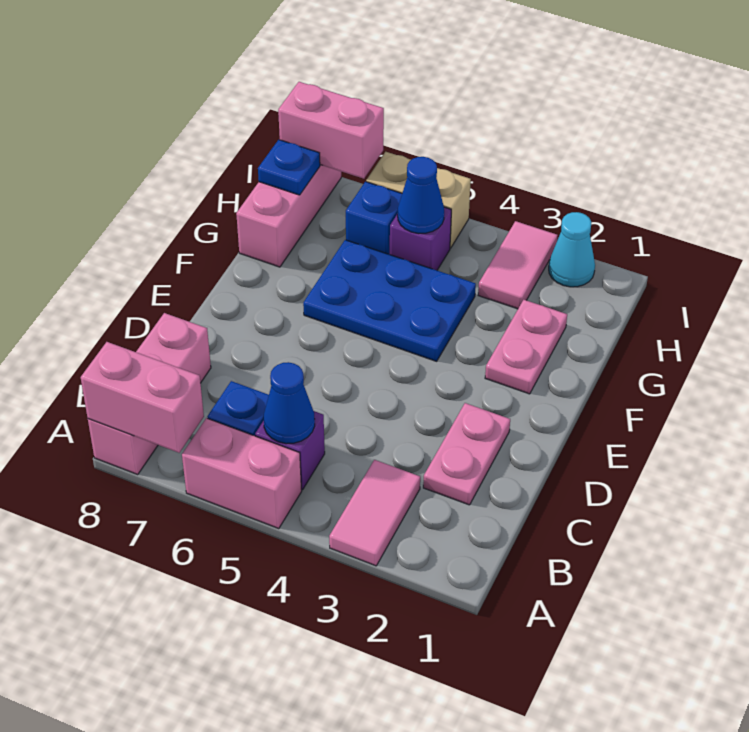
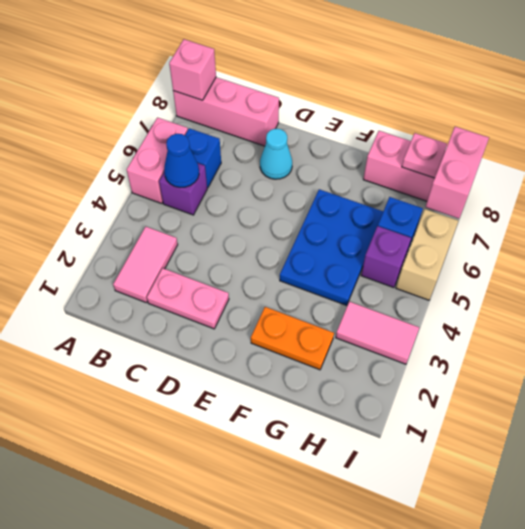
pink 1x2 tile [329,460,420,566] -> pink 1x2 tile turned to [113,227,178,303]
pink 1x2 brick [81,342,204,453] -> pink 1x1 brick [169,39,216,100]
pink 1x2 plate [485,300,567,394] -> orange 1x2 plate [251,307,334,370]
blue 1x1 cone [398,157,444,233] -> none
blue 1x1 plate [258,140,320,195] -> pink 1x1 plate [402,133,447,178]
cyan 1x1 cone [549,212,595,287] -> cyan 1x1 cone moved to [260,129,292,179]

